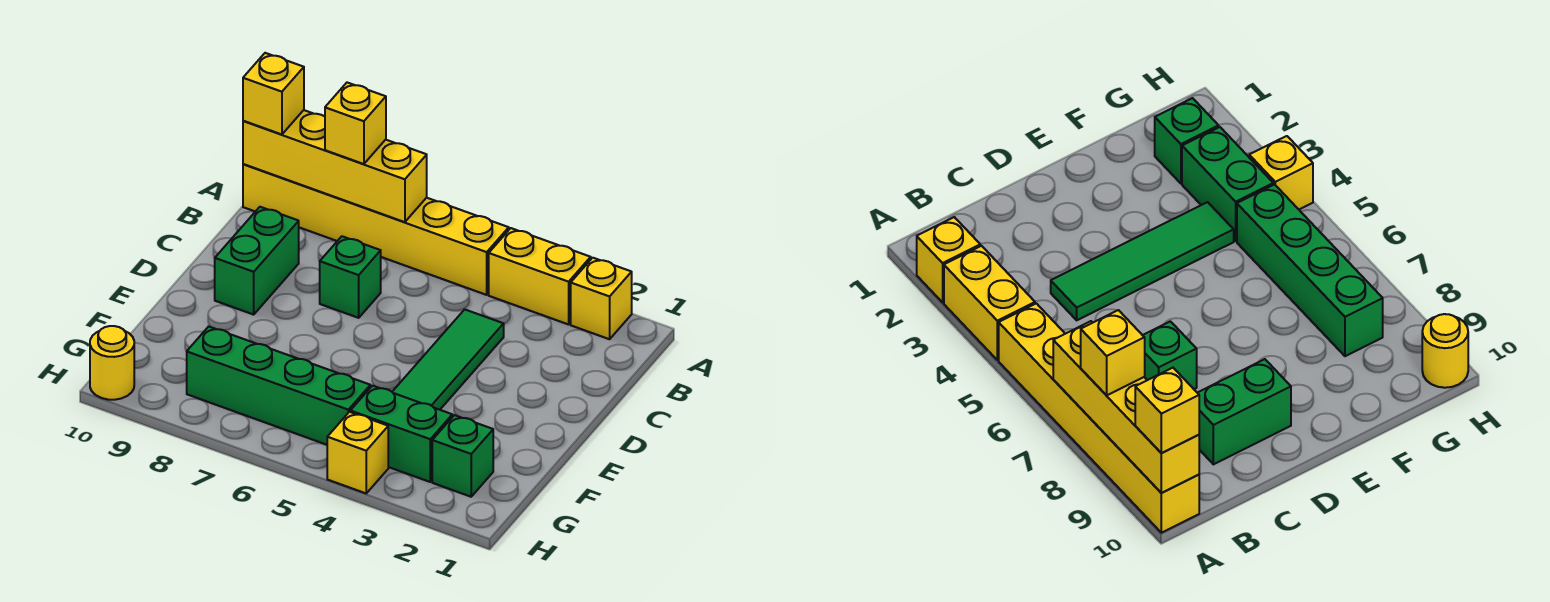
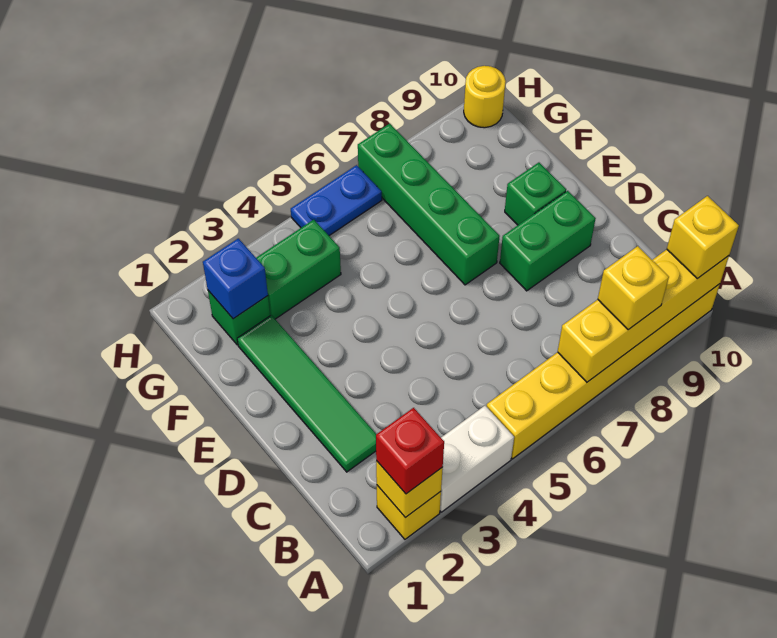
none -> red 1x1 brick [376,408,444,494]
yellow 1x2 brick [489,228,591,324] -> white 1x2 brick [440,406,514,512]
green 1x4 tile [392,309,504,410] -> green 1x4 tile moved to [237,315,376,472]
green 1x1 brick [320,236,381,318] -> green 1x1 brick moved to [505,163,566,225]
green 1x2 brick [215,207,299,315] -> green 1x2 brick turned to [500,191,596,291]
none -> blue 1x1 brick [203,238,268,319]
green 1x4 brick [187,327,370,445] -> green 1x4 brick turned to [358,124,500,285]
yellow 1x1 brick [327,412,388,493] -> yellow 1x1 brick moved to [376,461,443,518]
none -> blue 1x2 plate [291,165,382,236]

